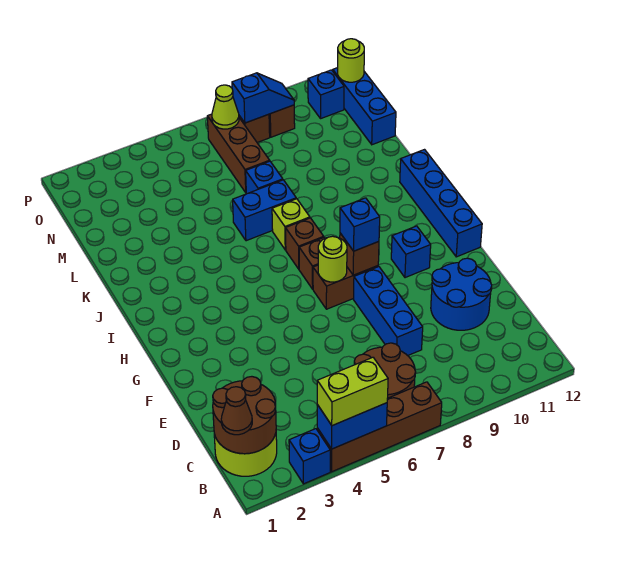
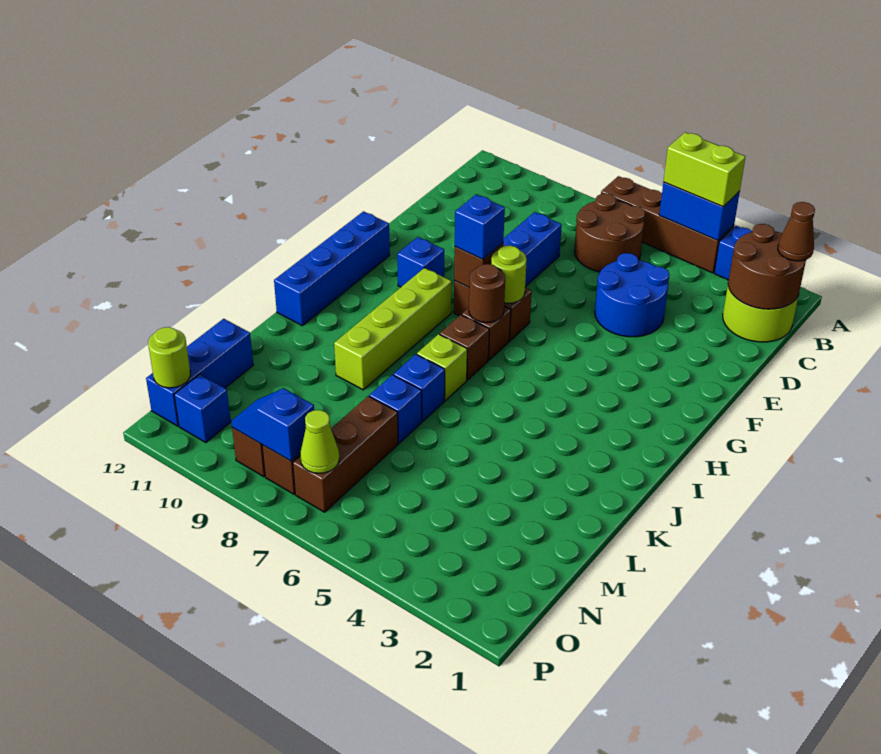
blue 2x2 round brick [431,258,492,330] -> blue 2x2 round brick moved to [595,253,669,337]
none -> brown 1x1 round brick [469,264,505,323]
none -> lime 1x4 brick [334,268,452,390]
blue 1x2 brick [233,180,296,241] -> blue 1x1 brick [394,354,445,421]

